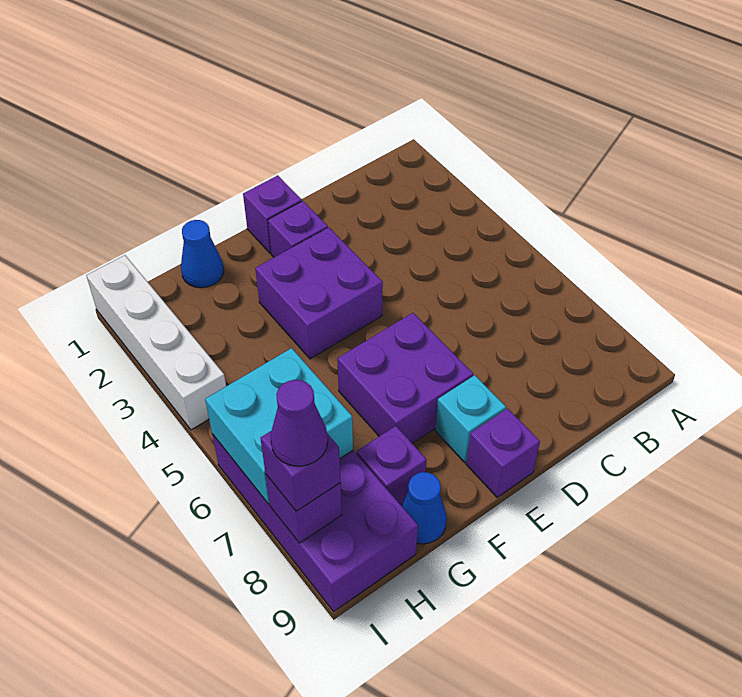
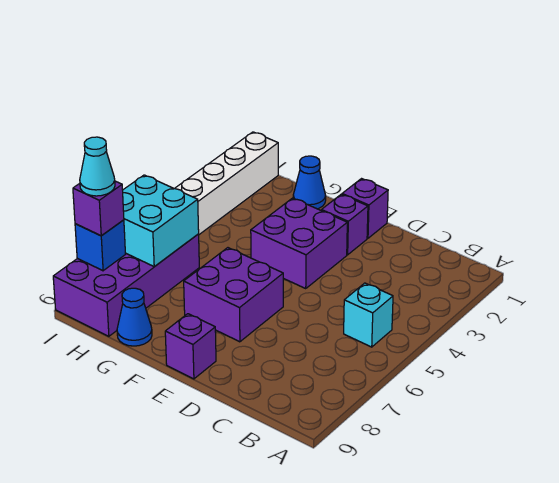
cyan 1x1 brick [435,375,506,463] -> cyan 1x1 brick moved to [344,283,393,347]
purple 1x1 brick [357,426,426,505] -> none
purple 1x1 brick [266,475,342,543] -> blue 1x1 brick [75,220,125,271]
purple 1x1 cone [271,380,328,466] -> cyan 1x1 cone [80,137,115,196]

